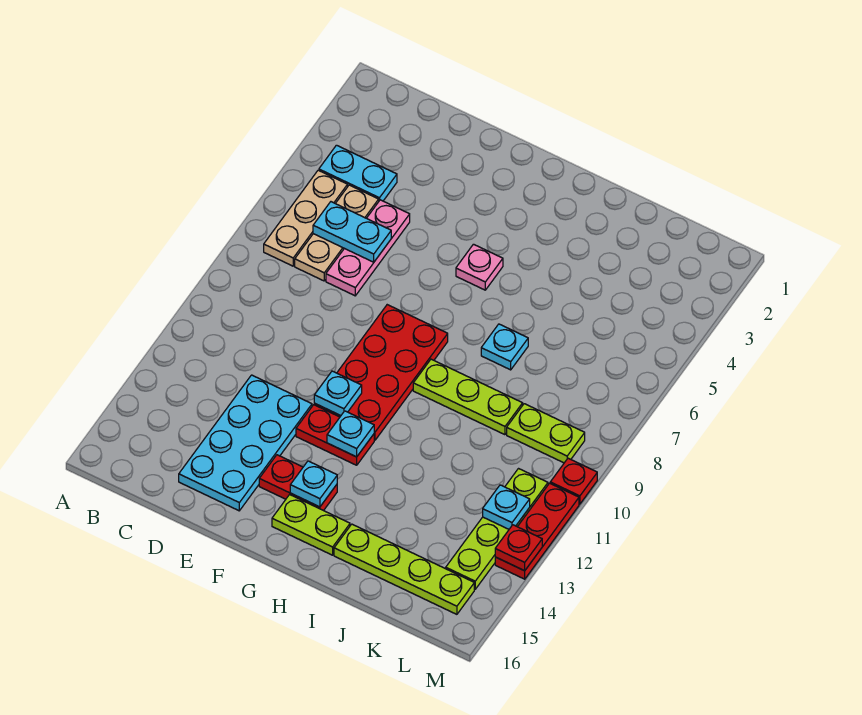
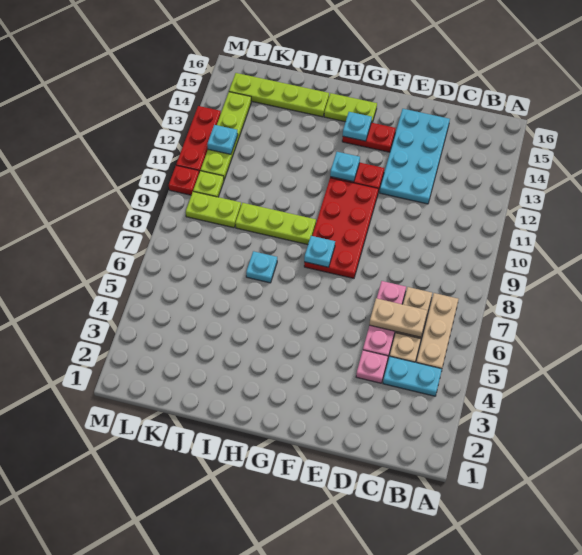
cyan 1x2 plate [313,202,391,262] -> tan 1x2 plate [369,298,427,337]
cyan 1x1 plate [314,371,362,416] -> cyan 1x1 plate moved to [304,236,335,267]
pink 1x1 plate [456,244,503,290] -> pink 1x1 plate moved to [356,350,388,383]
none -> lime 1x1 plate [193,171,224,197]
red 1x1 plate [495,525,542,571] -> none

